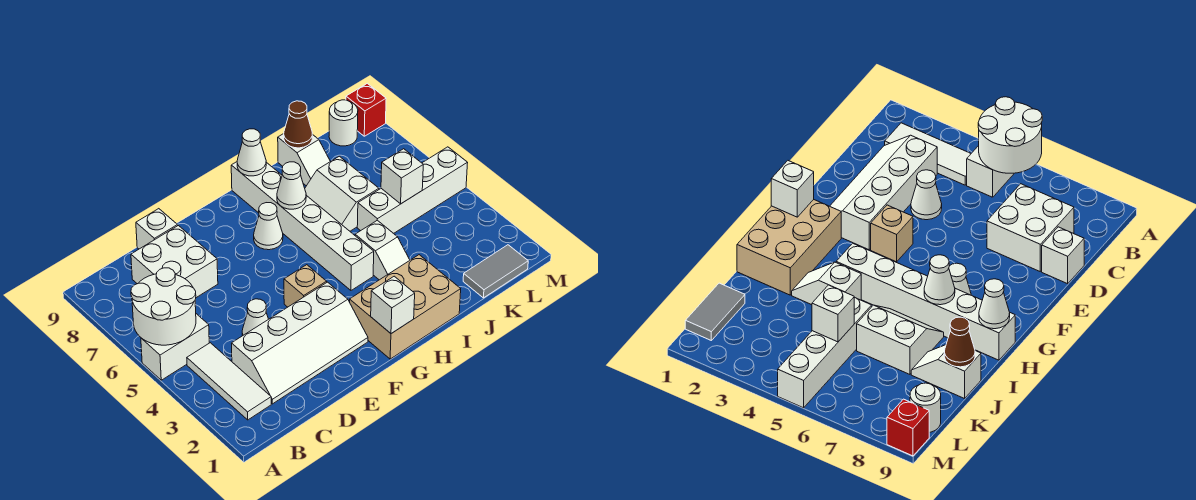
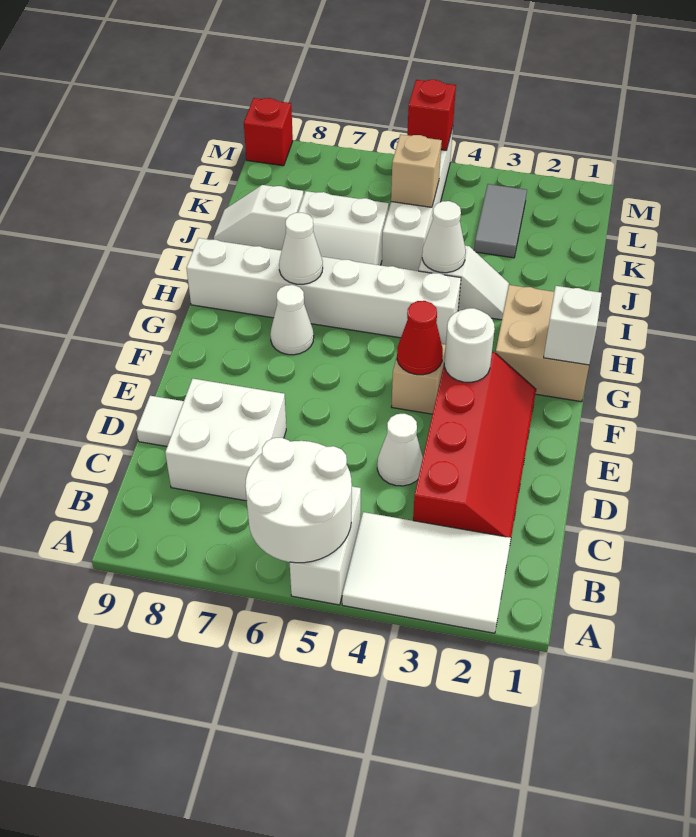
white 1x3 tile [187,343,271,420] -> white 2x3 tile [342,512,511,633]
white 2x4 slope [232,282,368,404] -> red 2x4 slope [413,352,536,538]
white 1x1 brick [136,209,178,249] -> white 1x1 tile [136,396,184,446]
none -> red 1x1 cone [397,301,443,375]
tan 2x3 brick [350,255,461,359] -> tan 2x2 brick [496,285,589,402]
white 1x1 cone [237,129,266,176] -> white 1x1 cone moved to [422,201,466,273]
white 1x2 slope [278,134,330,186] -> white 1x2 slope turned to [214,185,304,251]
brown 1x1 cone [284,101,312,148] -> none
grey 1x2 tile [463,245,528,298] -> grey 1x2 tile moved to [474,184,527,258]
white 1x1 brick [381,149,423,204] -> tan 1x1 brick [391,134,442,207]
white 1x1 round brick [329,100,358,146] -> white 1x1 round brick moved to [444,308,495,382]
none -> red 1x1 brick [407,80,456,151]

